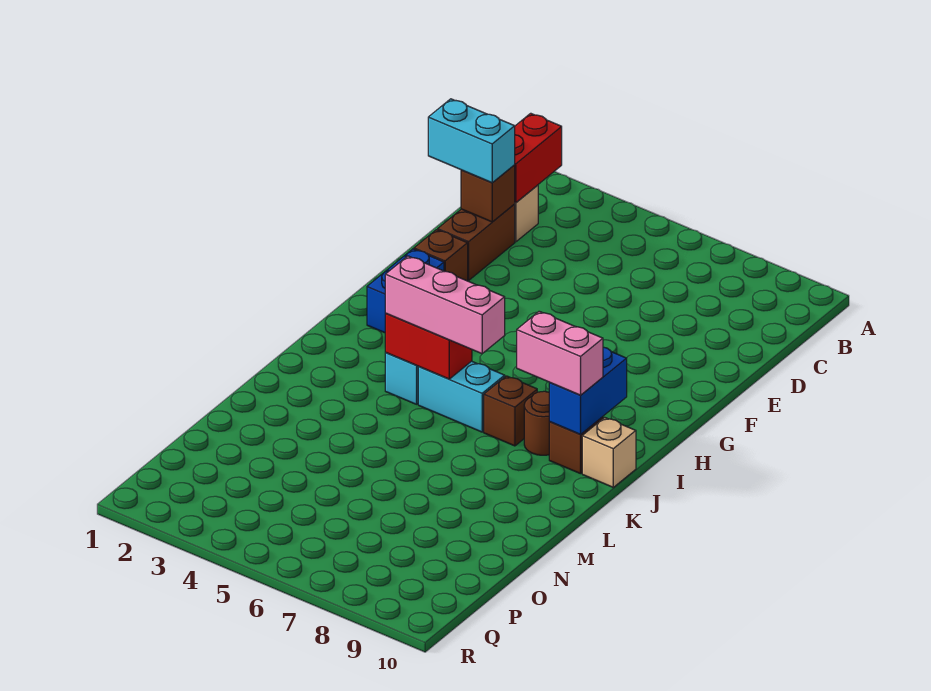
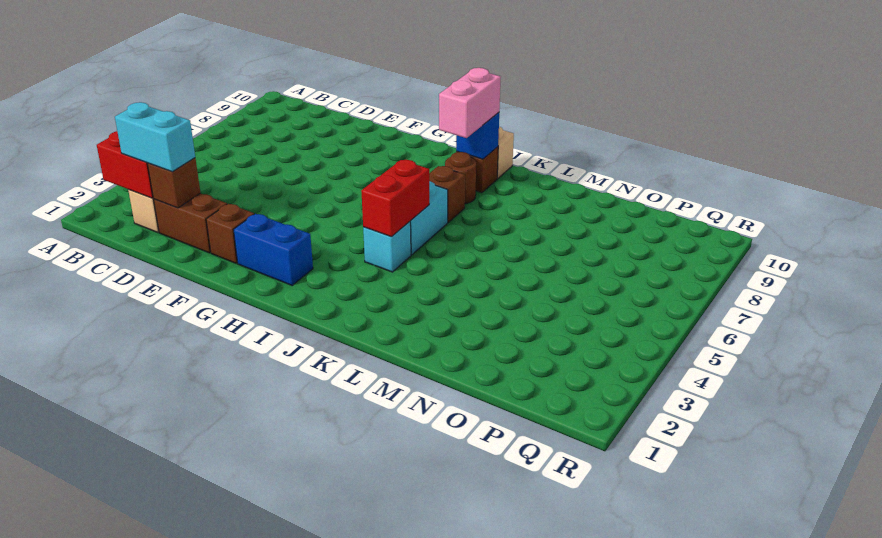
cyan 1x2 brick [428,99,515,183] -> cyan 1x2 brick turned to [115,102,195,172]
blue 1x2 brick [549,347,627,434] -> blue 1x1 brick [456,113,499,159]
pink 1x3 brick [385,256,505,354] -> none

